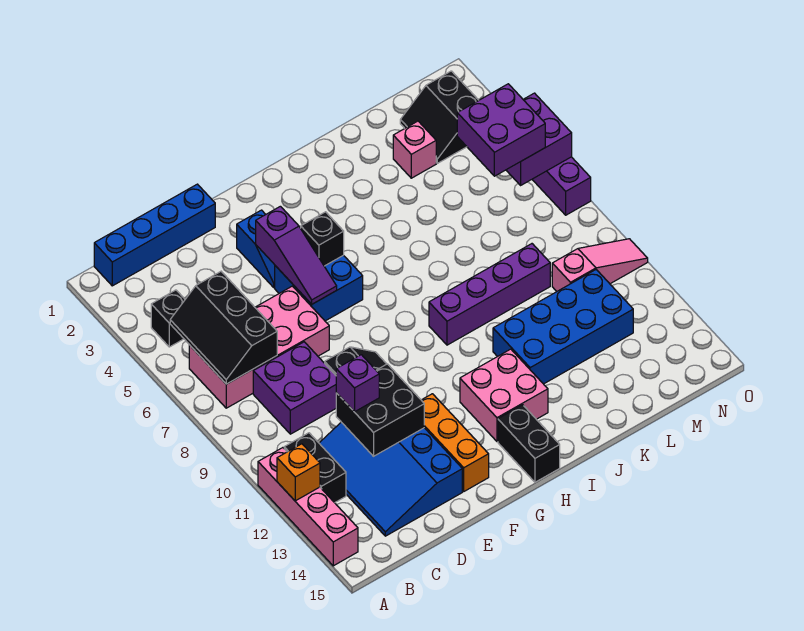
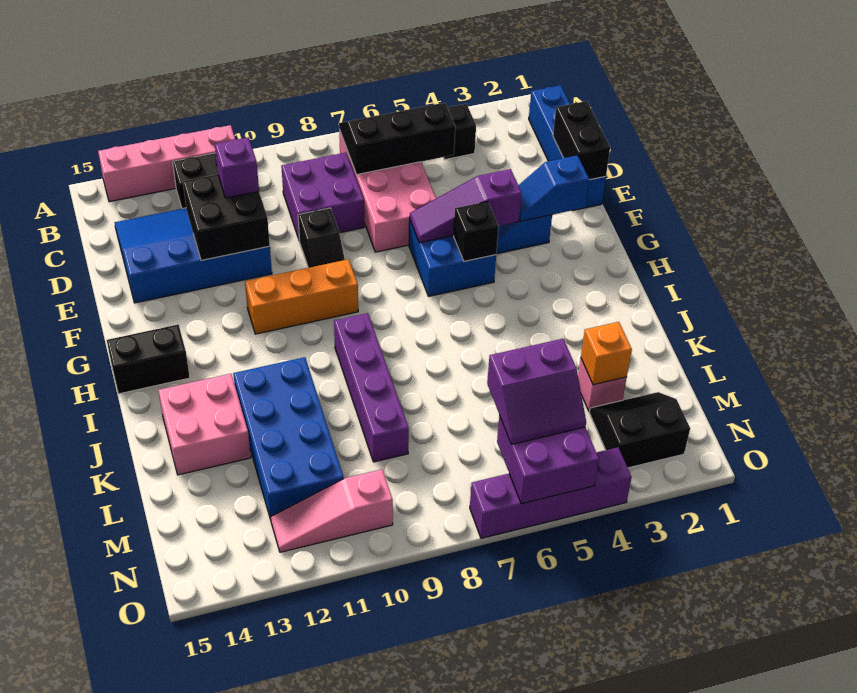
orange 1x1 brick [277,444,320,501] -> orange 1x1 brick moved to [581,322,632,385]
none -> black 1x2 brick [553,101,610,180]
none -> blue 1x2 slope [518,155,589,221]
orange 1x3 brick [422,394,489,491] -> orange 1x3 brick moved to [245,259,358,334]
pink 2x2 brick [460,349,548,441] -> pink 2x2 brick moved to [158,374,251,475]
purple 2x2 brick [457,84,545,176] -> purple 2x2 slope [487,339,586,444]
pink 1x3 slope [552,239,648,291] -> pink 1x3 slope turned to [270,469,393,552]

